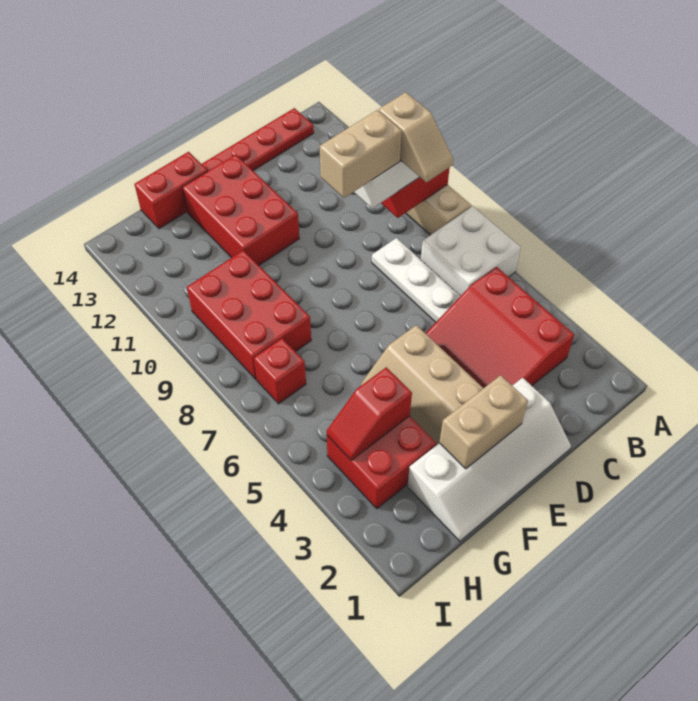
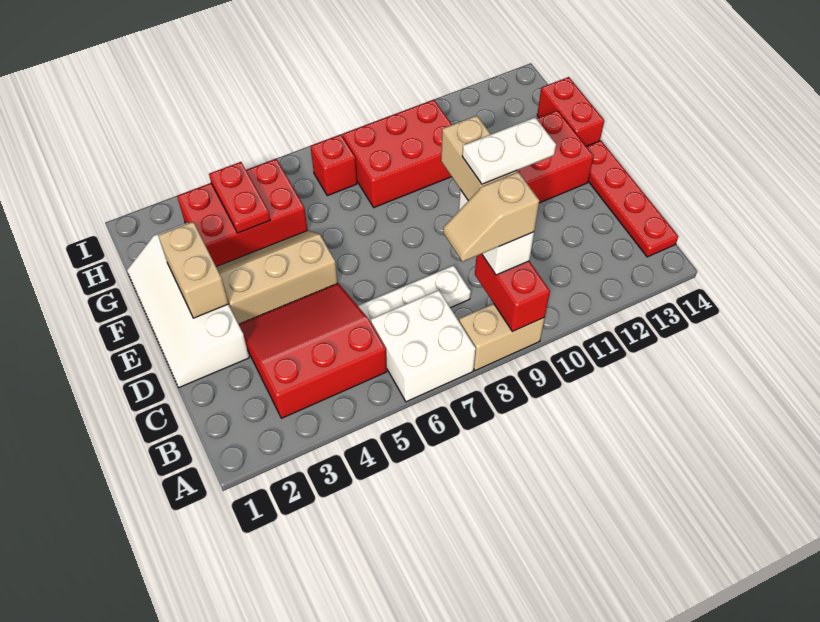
none -> white 1x2 plate [462,117,556,184]
red 2x2 brick [327,416,436,509] -> red 2x3 brick [177,159,308,267]
red 1x2 slope [327,367,412,460] -> red 1x2 plate [209,162,270,233]

